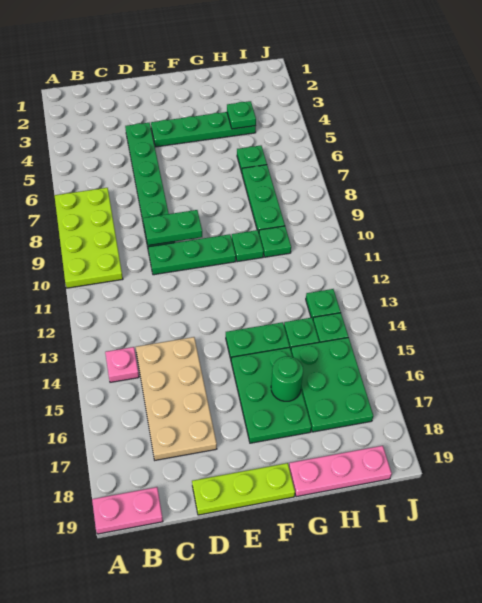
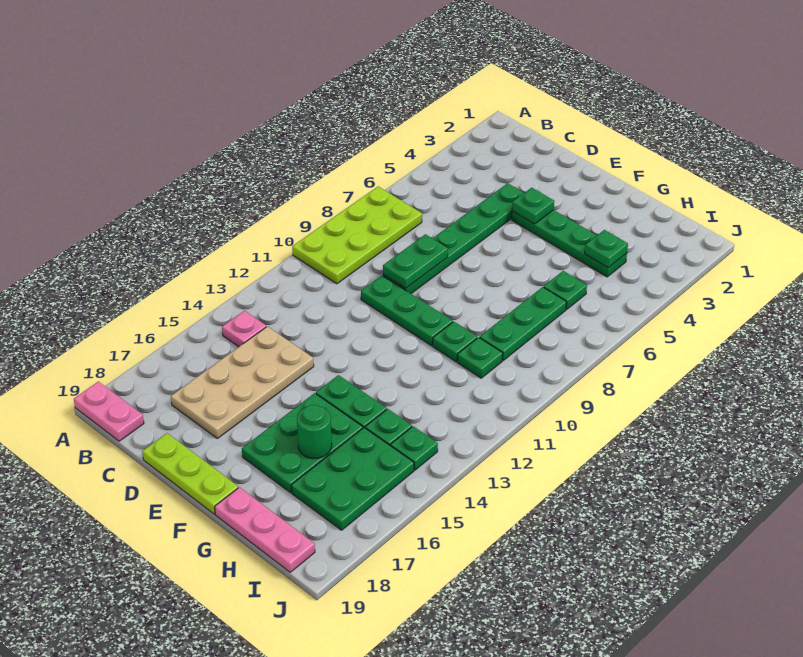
green 1x2 plate [143,210,202,245] -> green 1x2 plate turned to [383,234,448,289]
green 1x1 plate [306,289,341,319] -> green 1x1 plate moved to [512,188,554,224]

